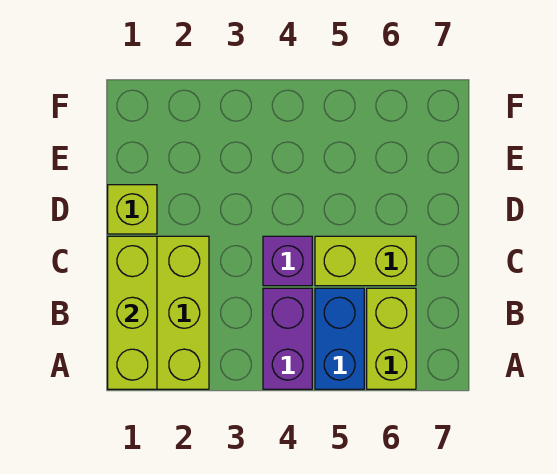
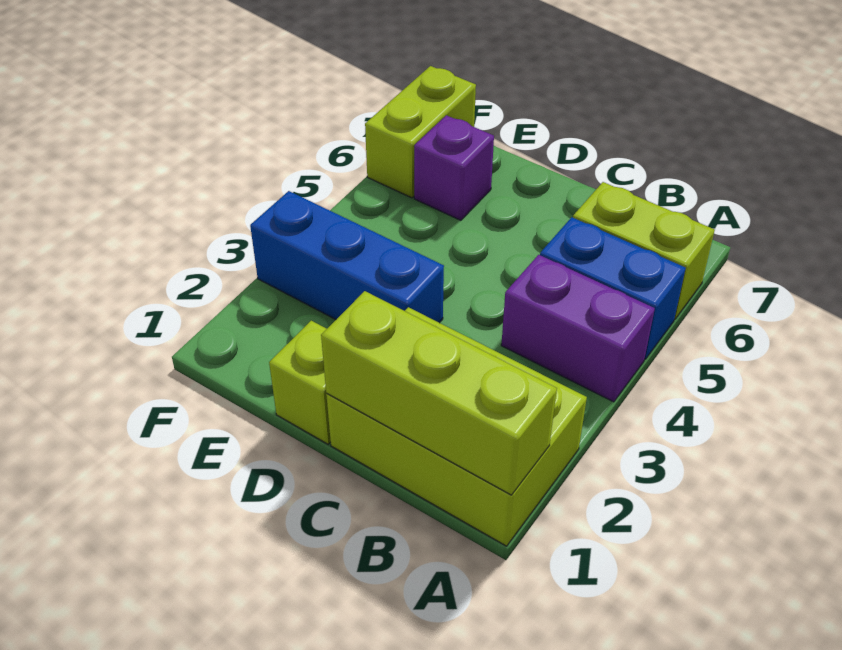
purple 1x1 brick [263,236,312,286] -> purple 1x1 brick moved to [414,115,494,220]
lime 1x2 brick [315,236,416,286] -> lime 1x2 brick moved to [365,66,476,198]
none -> blue 1x3 brick [250,191,444,323]

